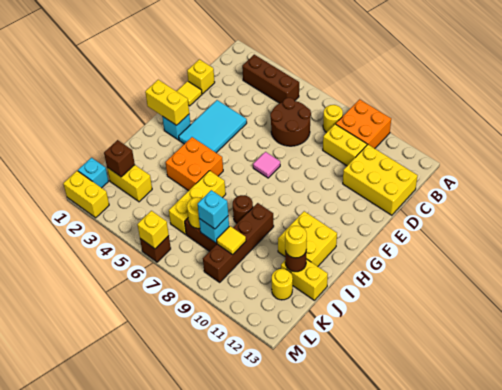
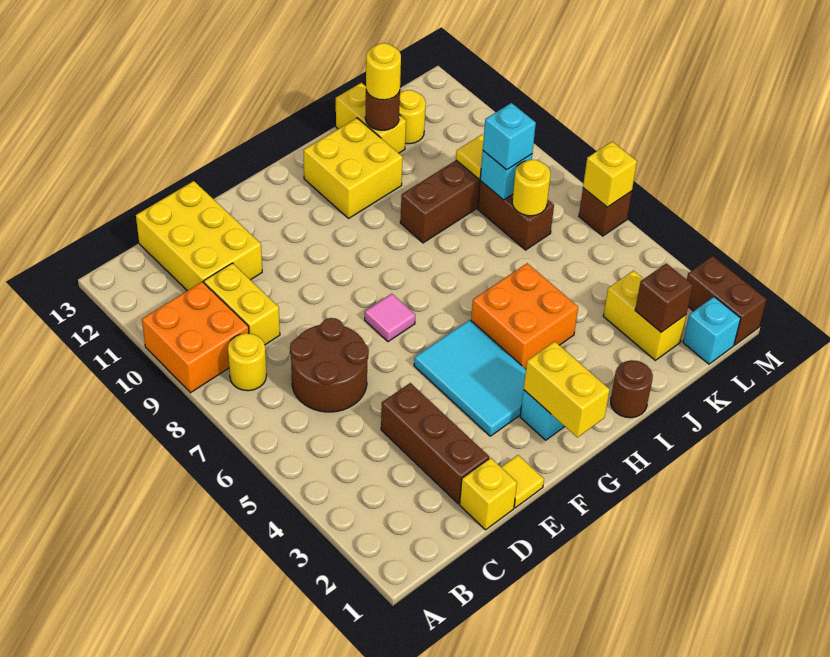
brown 1x3 brick [242,55,299,103] -> brown 1x3 brick moved to [381,383,489,504]
cyan 2x3 tile [179,100,247,153] -> cyan 2x3 tile turned to [414,320,526,436]
yellow 1x3 brick [169,171,226,234] -> none
brown 1x1 round brick [233,195,253,223] -> brown 1x1 round brick moved to [611,360,653,418]
yellow 1x2 brick [63,171,109,218] -> brown 1x2 brick [687,256,766,345]

